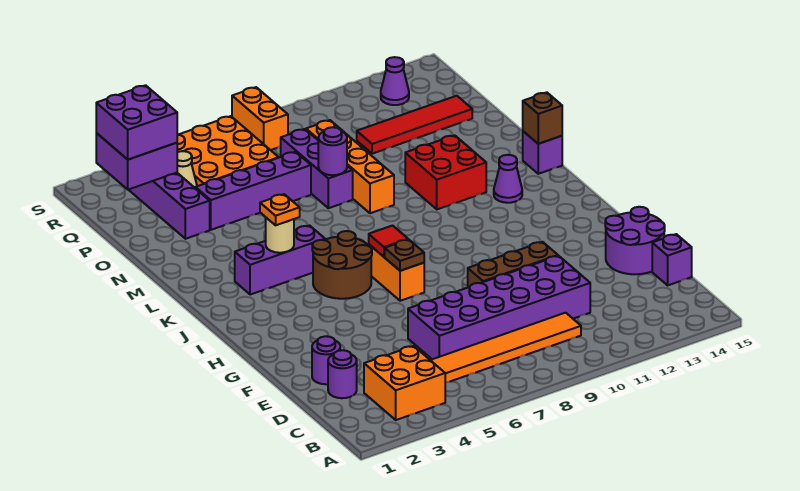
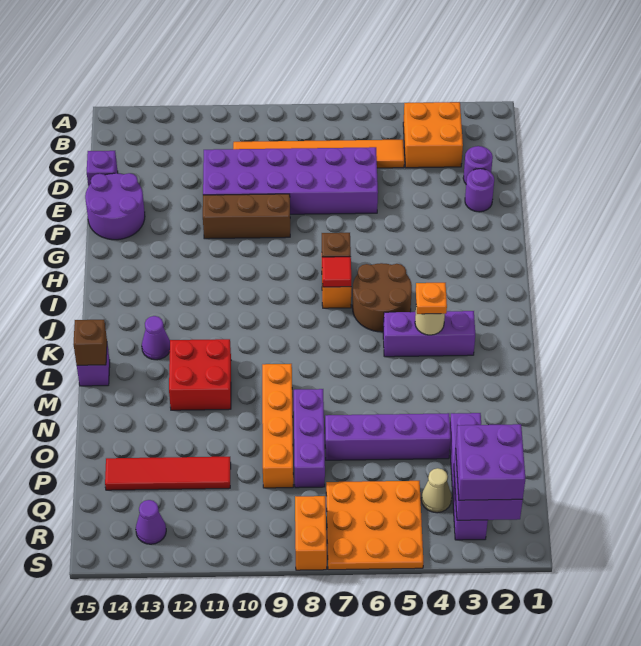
purple 1x1 round brick [318,127,347,175] -> none

